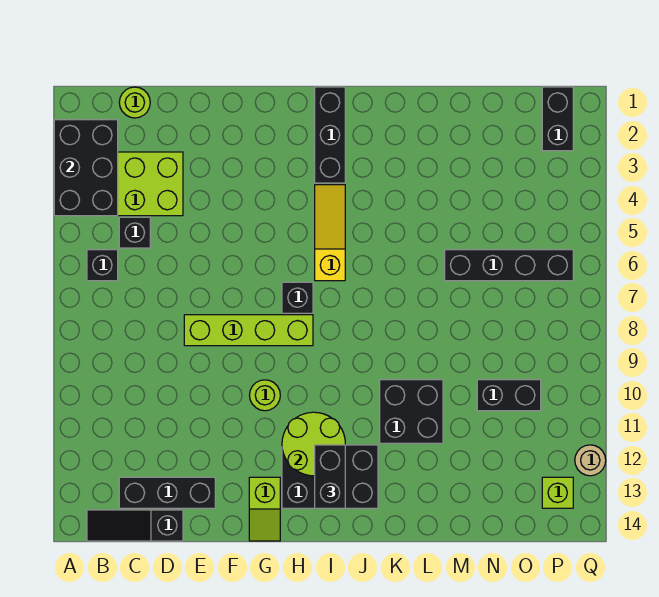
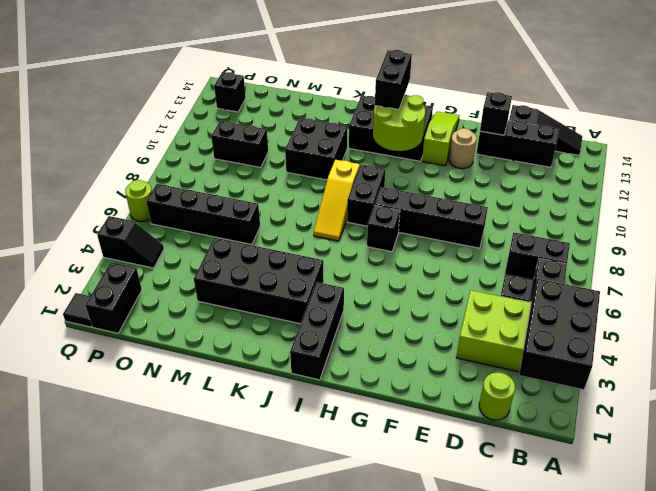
none -> black 1x2 brick [505,232,570,280]
lime 1x4 brick [184,315,313,346] -> black 1x4 brick [374,187,488,248]
none -> black 1x1 brick [480,92,512,135]
lime 1x1 round brick [250,380,280,411] -> lime 1x1 round brick moved to [125,180,152,222]
lime 1x2 slope [249,477,280,541] -> lime 1x3 slope [422,111,459,166]
yellow 1x3 slope [315,185,345,281] -> yellow 1x3 slope moved to [314,160,360,241]
none -> black 1x2 brick [347,164,385,226]
none -> black 2x4 brick [194,238,324,324]
none -> black 1x2 slope [97,216,164,268]
lime 1x1 brick [542,477,573,508] -> black 1x1 brick [214,72,246,112]
none -> black 1x1 tile [63,293,92,327]
tan 1x1 round brick [575,445,606,476] -> tan 1x1 round brick moved to [449,128,476,169]

